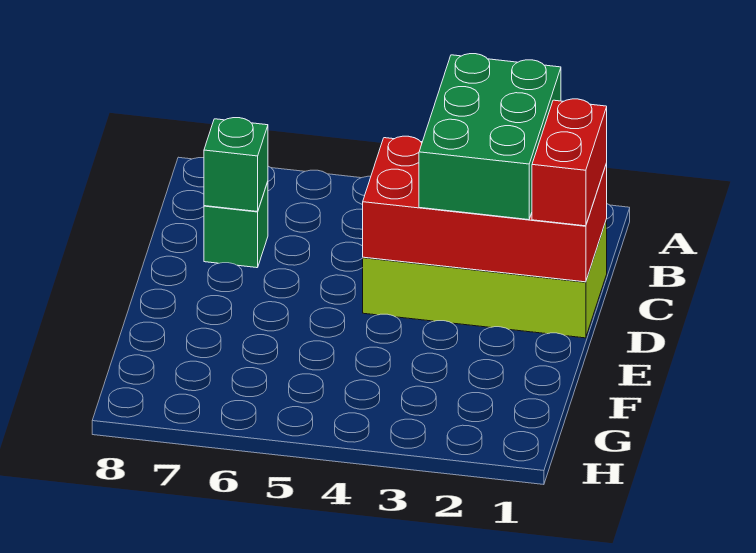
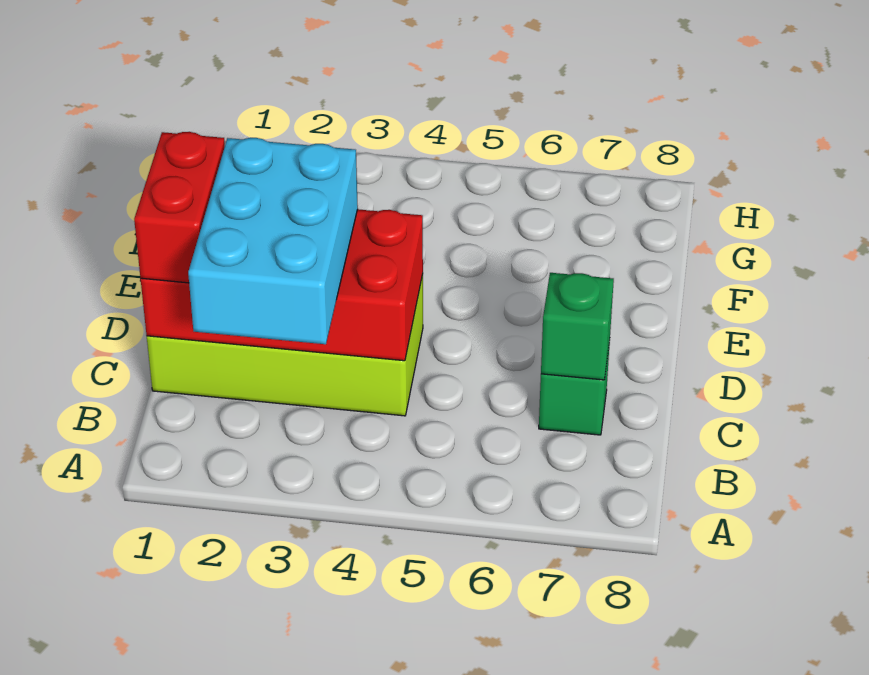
green 2x3 brick [419,54,561,220] -> cyan 2x3 brick [188,138,358,344]

